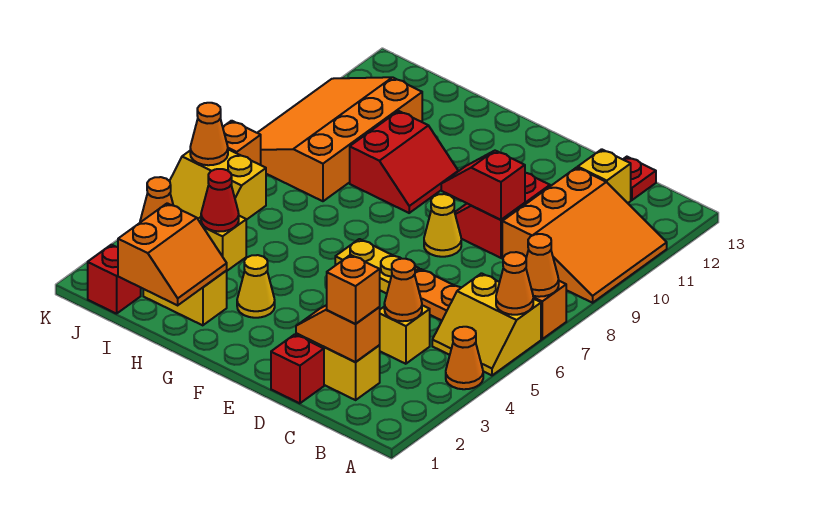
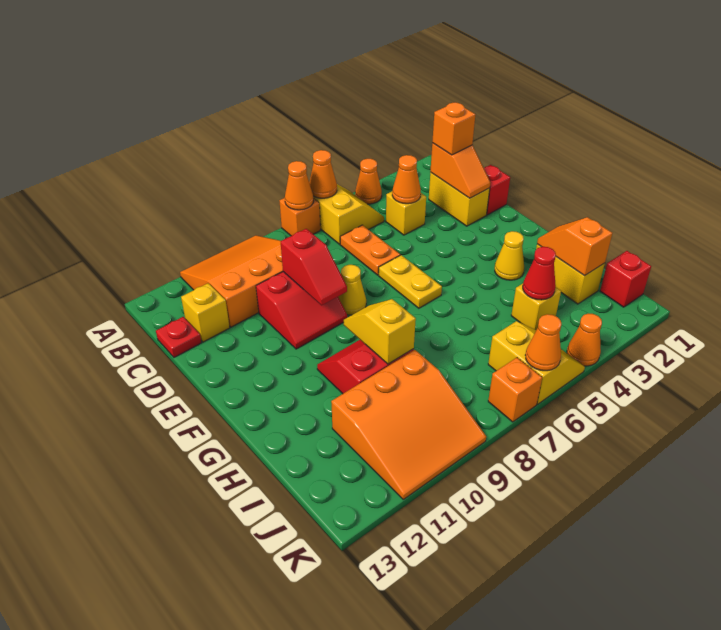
none -> yellow 1x2 slope [344,299,416,364]
orange 2x2 slope [118,203,227,305] -> orange 1x2 slope [537,217,612,276]
orange 3x4 slope [258,77,422,201] -> orange 3x3 slope [331,350,486,499]

